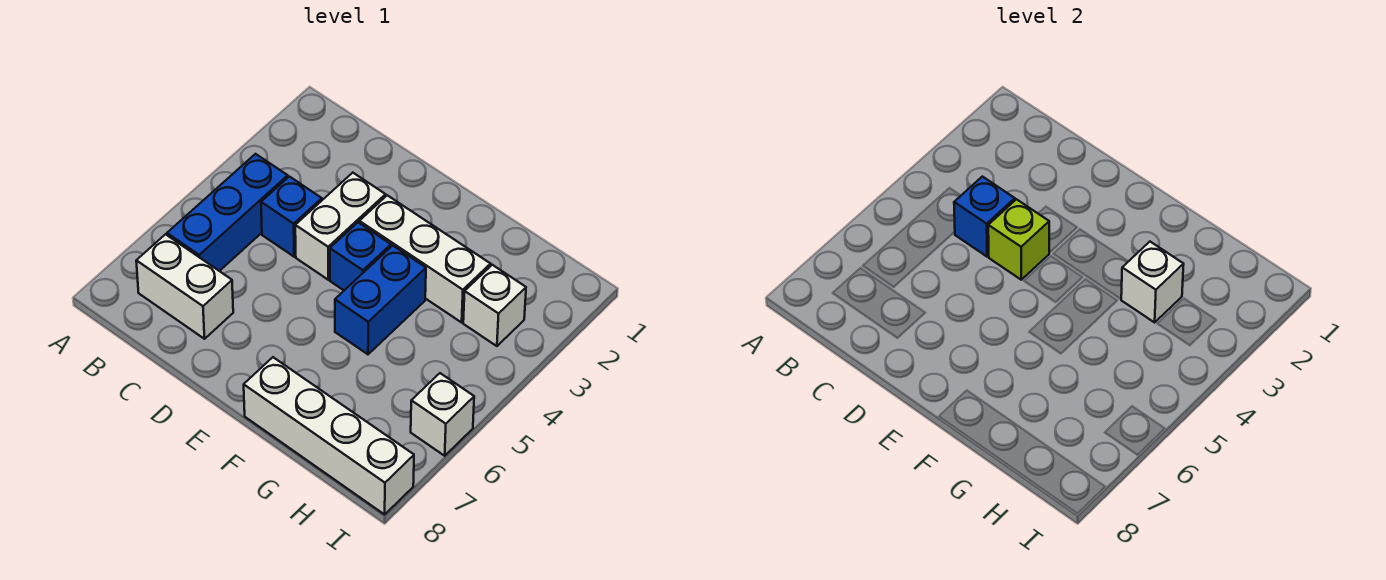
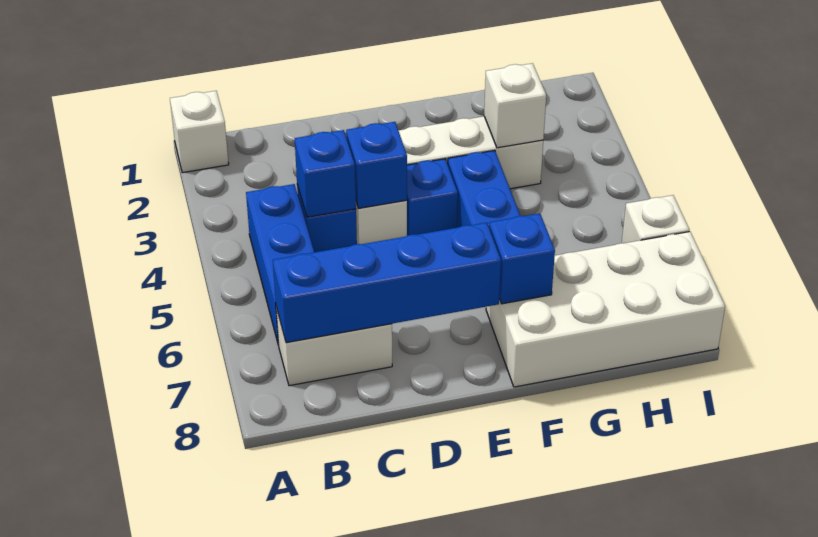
none -> blue 1x4 brick [273,223,501,343]
lime 1x1 brick [988,199,1049,280] -> blue 1x1 brick [346,122,407,209]
none -> blue 1x1 brick [489,213,555,304]
white 1x4 brick [244,357,414,514] -> white 2x4 brick [486,232,725,387]
white 1x1 brick [463,265,526,346] -> white 1x1 brick moved to [170,91,229,173]

